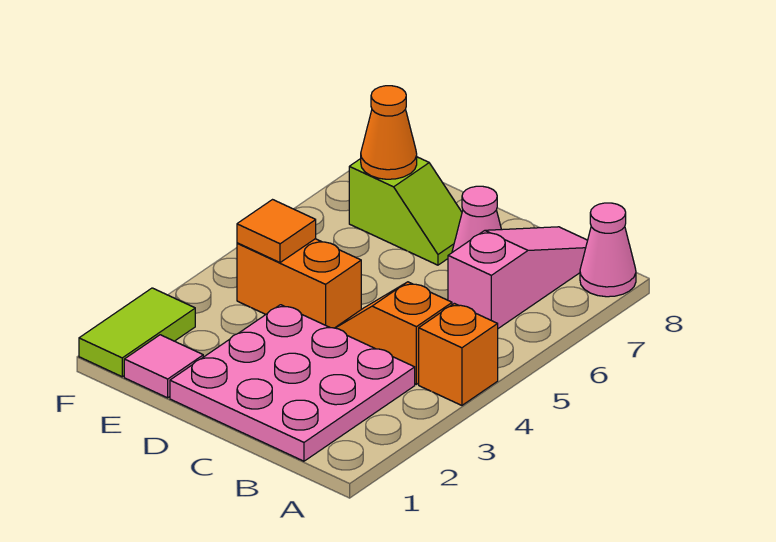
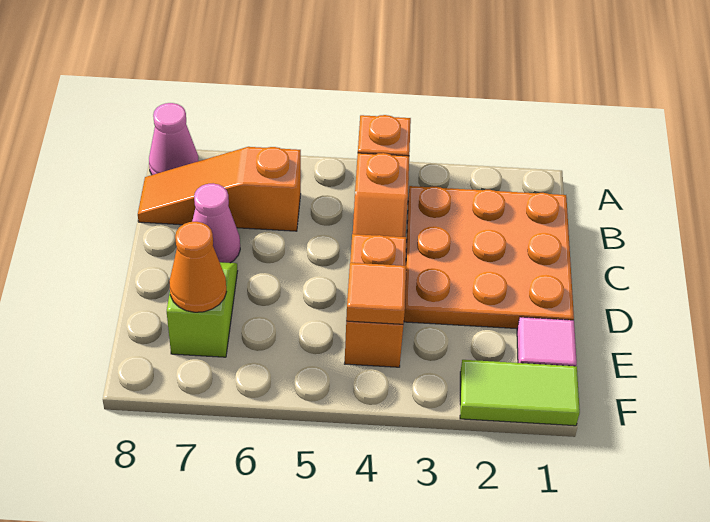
pink 3x3 plate [170,305,415,461] -> orange 3x3 plate [404,186,574,329]
pink 1x3 slope [448,227,588,328] -> orange 1x3 slope [138,147,301,231]

